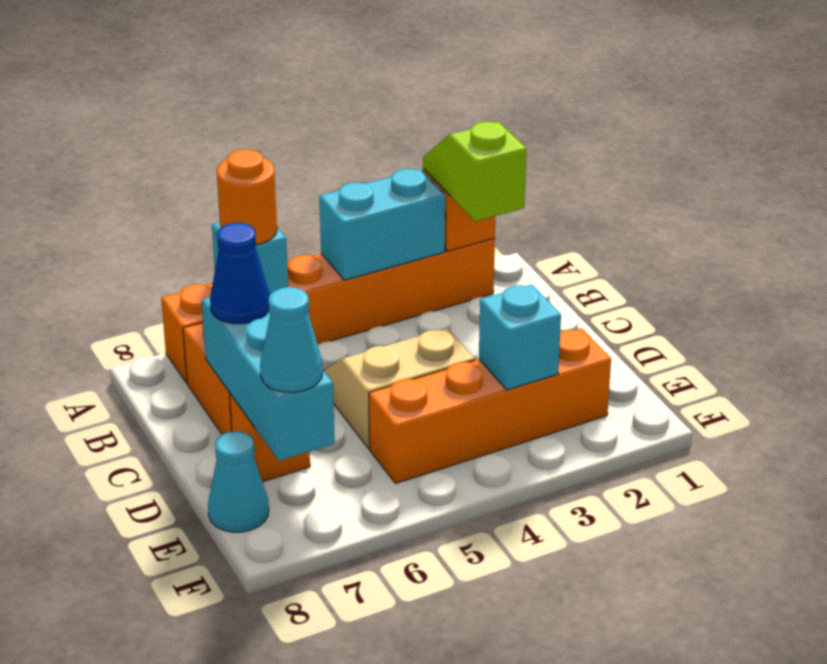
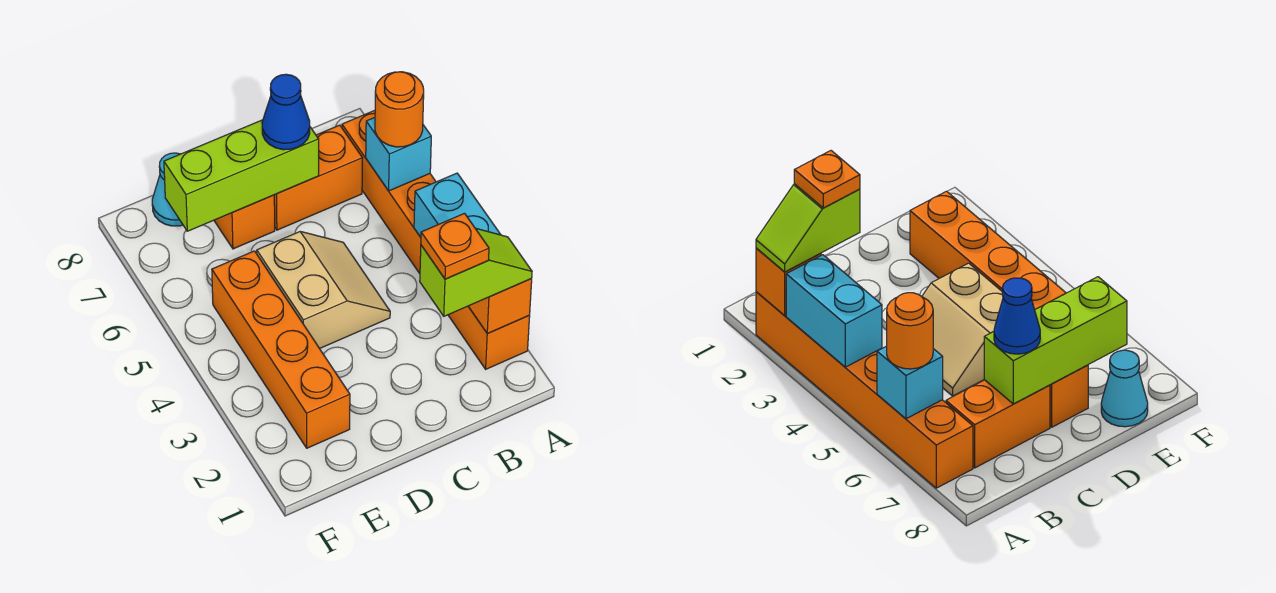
none -> orange 1x1 plate [421,213,489,279]
cyan 1x3 brick [202,297,335,461] -> lime 1x3 brick [164,120,319,231]
cyan 1x1 brick [479,284,561,390] -> none
cyan 1x1 cone [260,287,323,392] -> none

